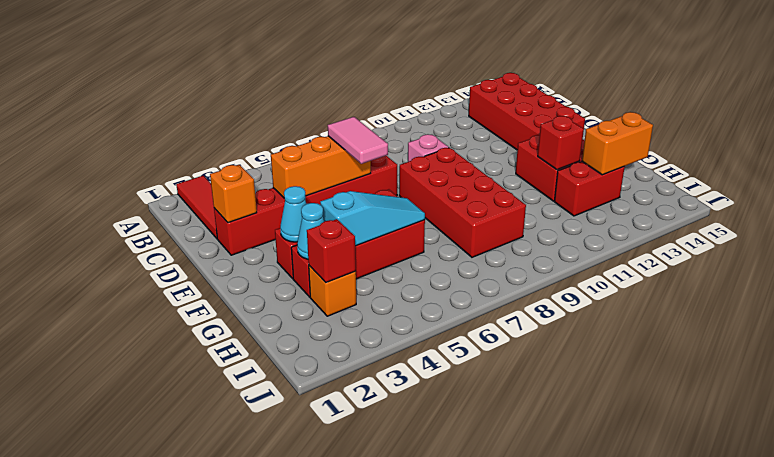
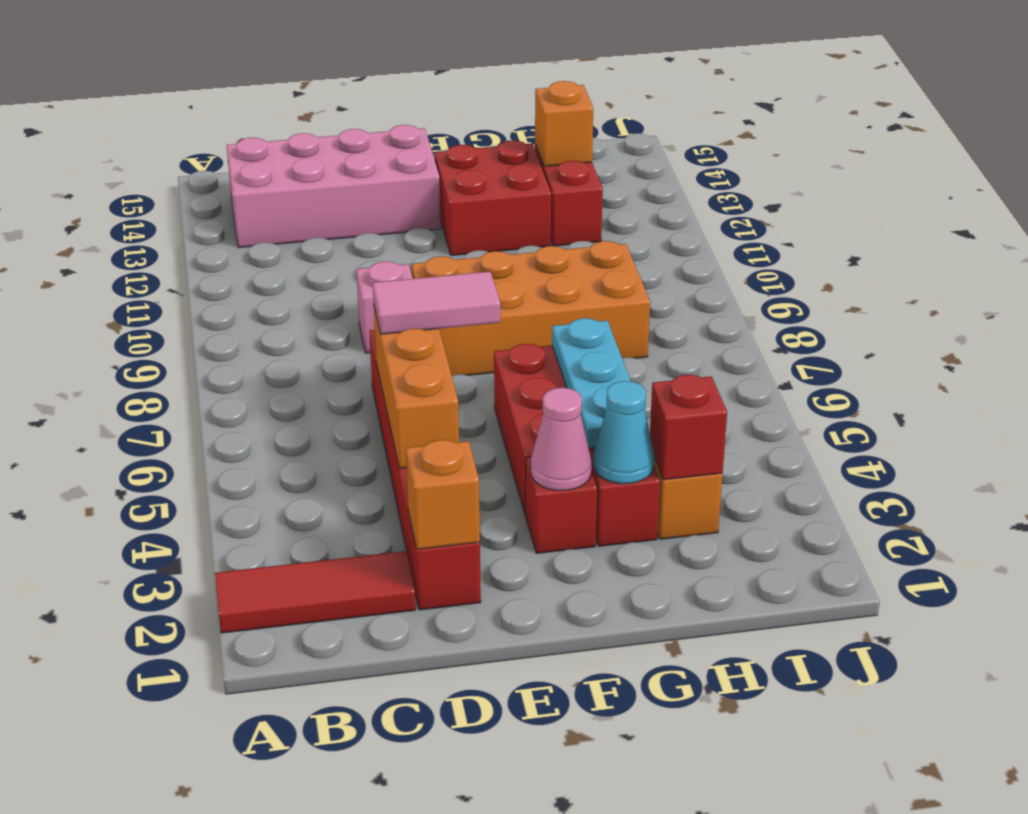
red 2x4 brick [469,73,585,150] -> pink 2x4 brick [227,125,441,248]
red 2x4 brick [399,148,526,257] -> orange 2x4 brick [412,241,650,375]
cyan 1x1 cone [280,186,306,242] -> pink 1x1 cone [531,388,592,491]
cyan 1x3 slope [320,191,425,246] -> cyan 1x3 plate [552,318,631,448]
red 1x1 brick [538,116,584,170] -> none
orange 1x2 brick [582,112,653,175] -> orange 1x1 brick [535,81,593,166]

